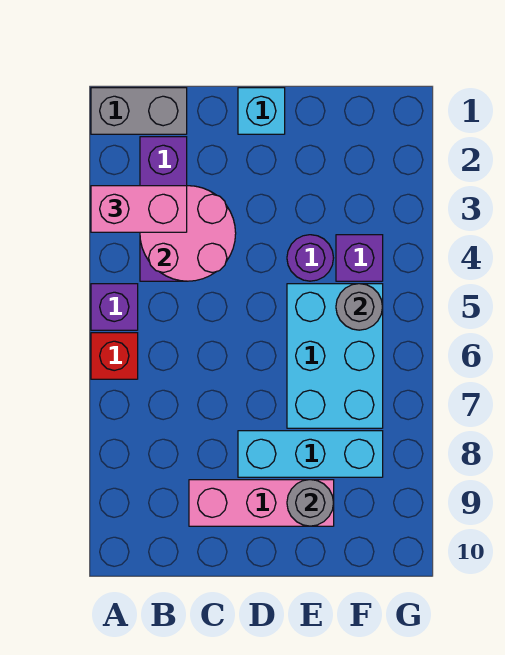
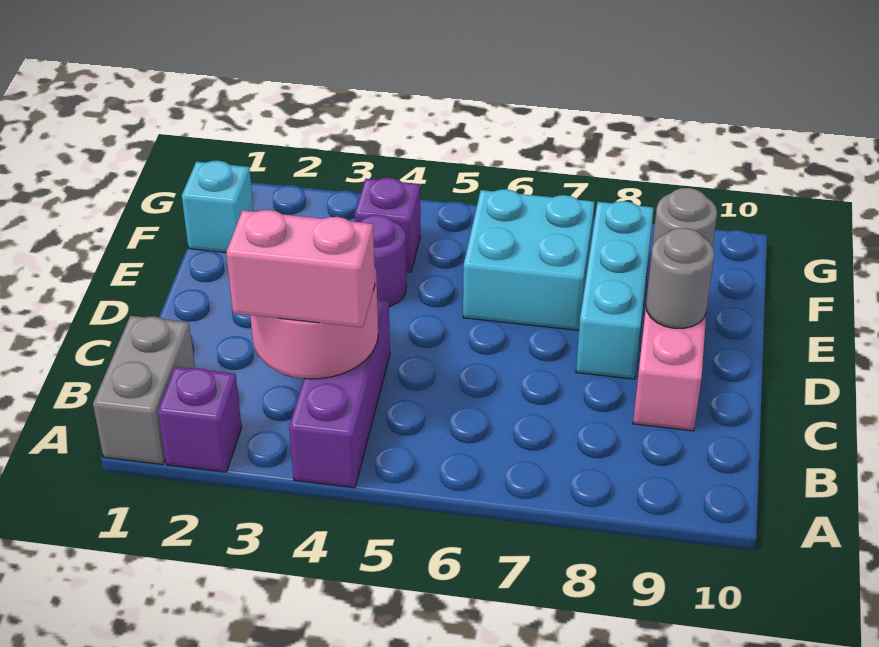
pink 1x2 brick [91,186,187,232] -> pink 1x2 brick turned to [226,210,375,328]
purple 1x1 brick [91,284,138,330] -> purple 1x1 brick moved to [158,367,242,472]
red 1x1 brick [91,333,138,379] -> none
purple 1x3 brick [140,137,187,281] -> purple 1x3 brick turned to [289,299,390,488]
cyan 1x1 brick [238,88,285,134] -> cyan 1x1 brick moved to [182,161,254,253]
cyan 2x3 brick [287,284,383,428] -> cyan 2x2 brick [463,189,594,330]
grey 1x1 round brick [336,284,383,330] -> grey 1x1 round brick moved to [646,228,714,328]

